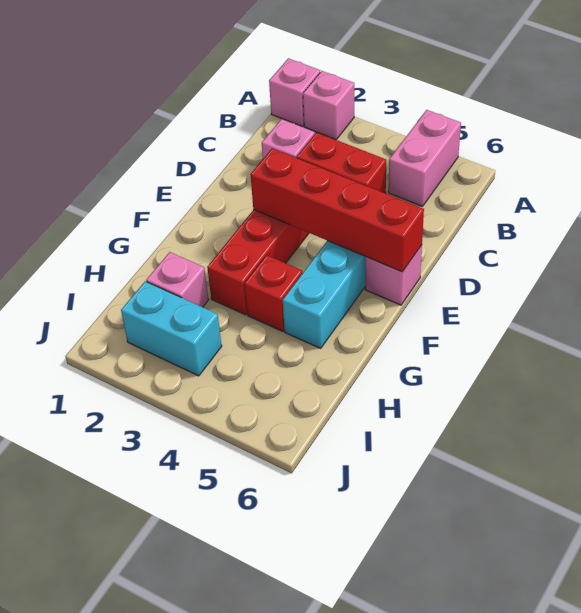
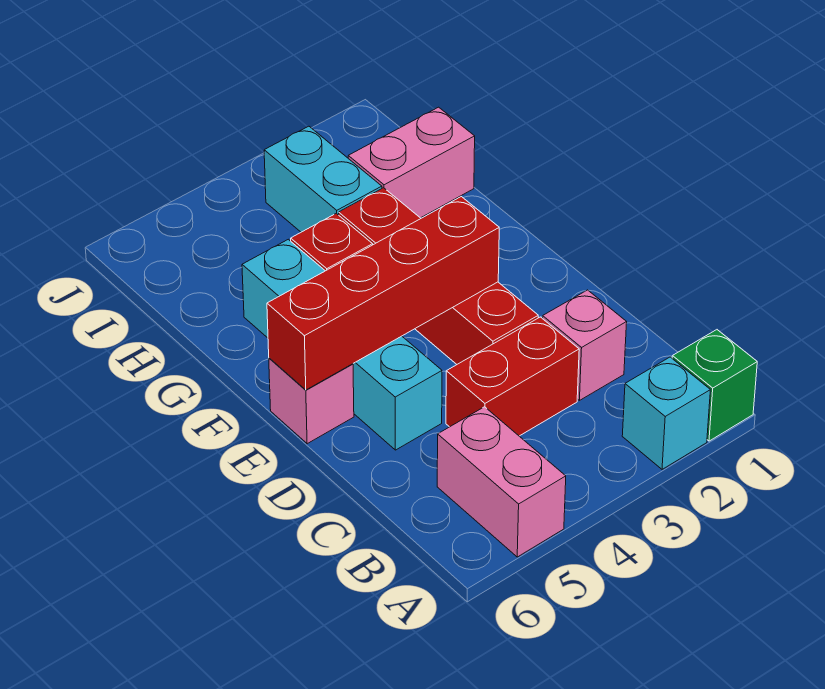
pink 1x1 brick [269,58,320,127] -> green 1x1 brick [672,330,757,441]
pink 1x1 brick [303,71,354,140] -> cyan 1x1 brick [622,357,710,469]
pink 1x1 brick [146,252,208,307] -> pink 1x2 brick [348,107,475,218]
cyan 1x2 brick [121,281,222,376] -> cyan 1x2 brick turned to [264,126,382,232]

